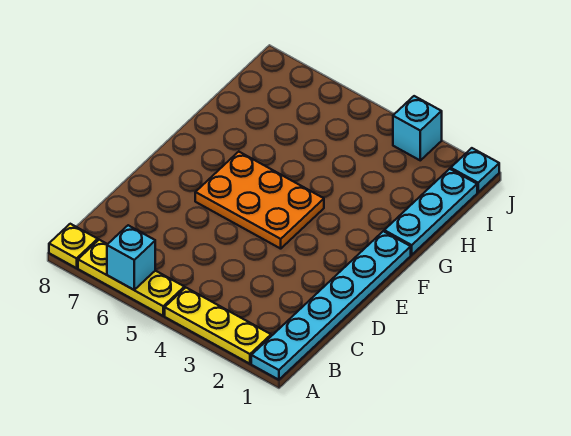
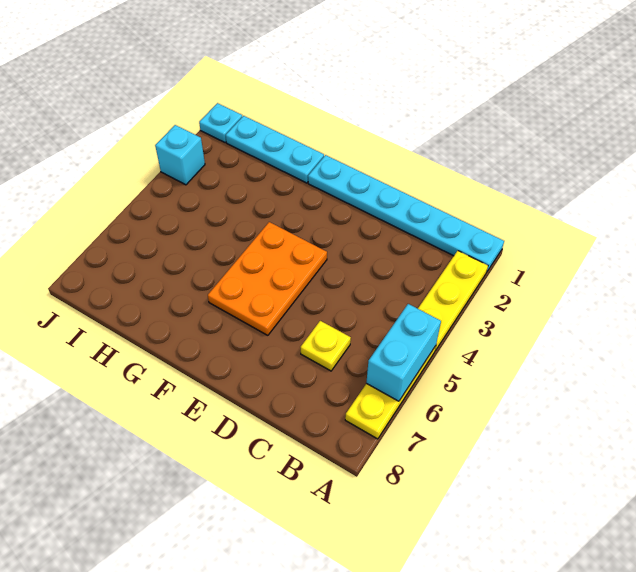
cyan 1x1 brick [107,225,155,290] -> cyan 1x2 brick [366,304,441,401]
yellow 1x1 plate [49,224,98,268] -> yellow 1x1 plate moved to [301,321,351,371]

